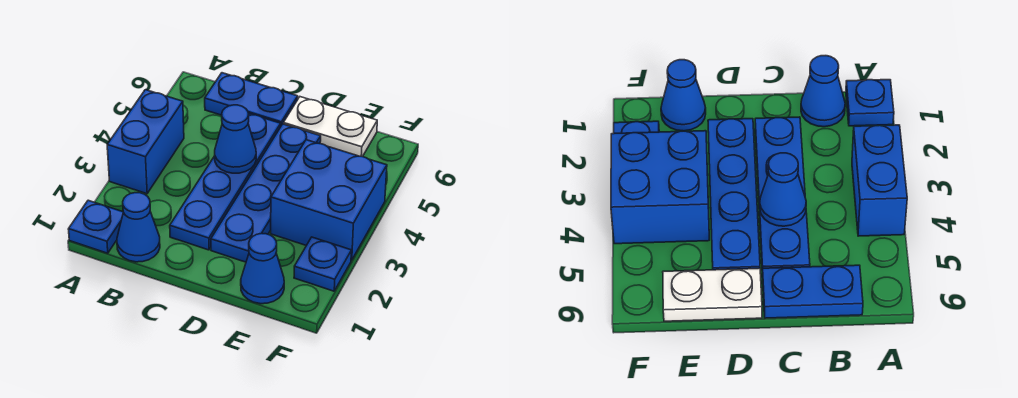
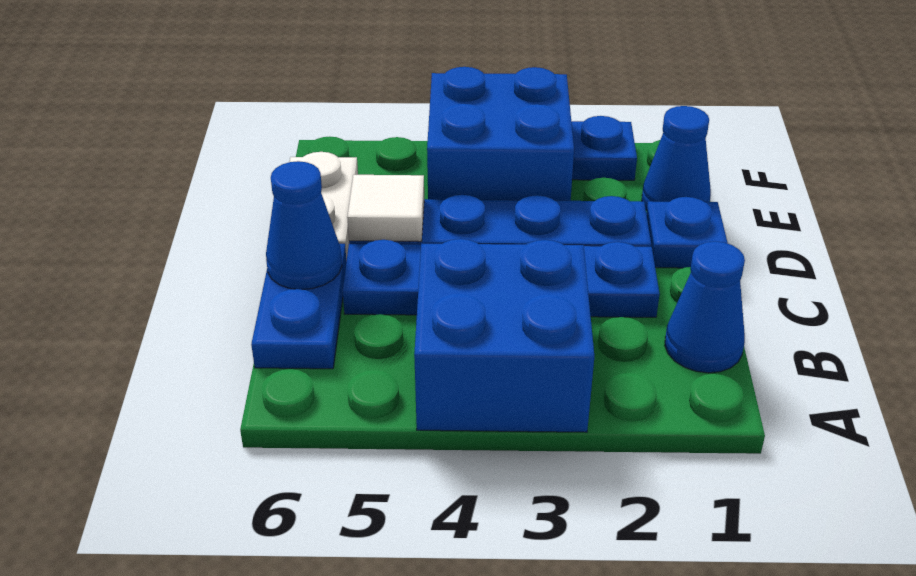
blue 1x1 plate [68,200,123,253] -> blue 1x1 plate moved to [646,197,728,268]
blue 1x2 brick [107,90,184,194] -> blue 2x2 brick [414,239,594,432]
blue 1x1 cone [215,105,256,173] -> blue 1x1 cone moved to [266,161,342,290]
none -> white 1x1 tile [347,175,424,242]

